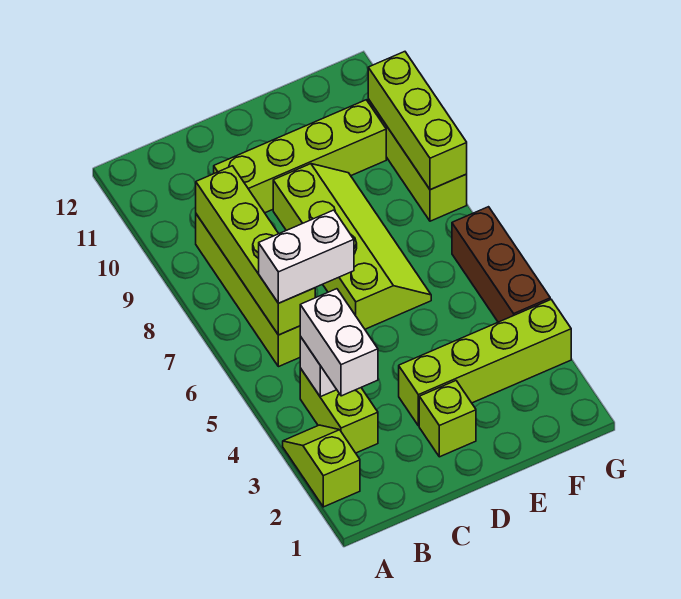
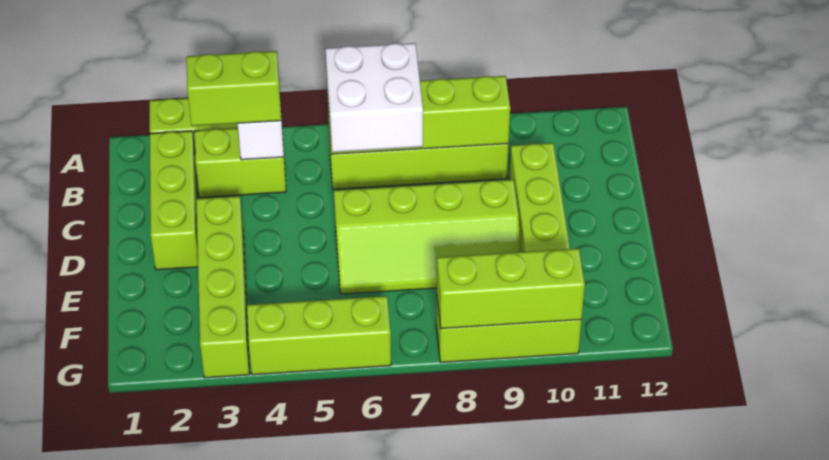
white 1x2 brick [300,289,378,396] -> lime 1x2 brick [186,51,281,126]
white 1x2 brick [259,210,354,303] -> white 2x2 brick [326,43,423,152]
lime 1x1 brick [419,381,476,457] -> lime 1x3 brick [150,131,198,270]
brown 1x3 brick [452,207,550,322] -> lime 1x3 brick [247,296,391,375]

